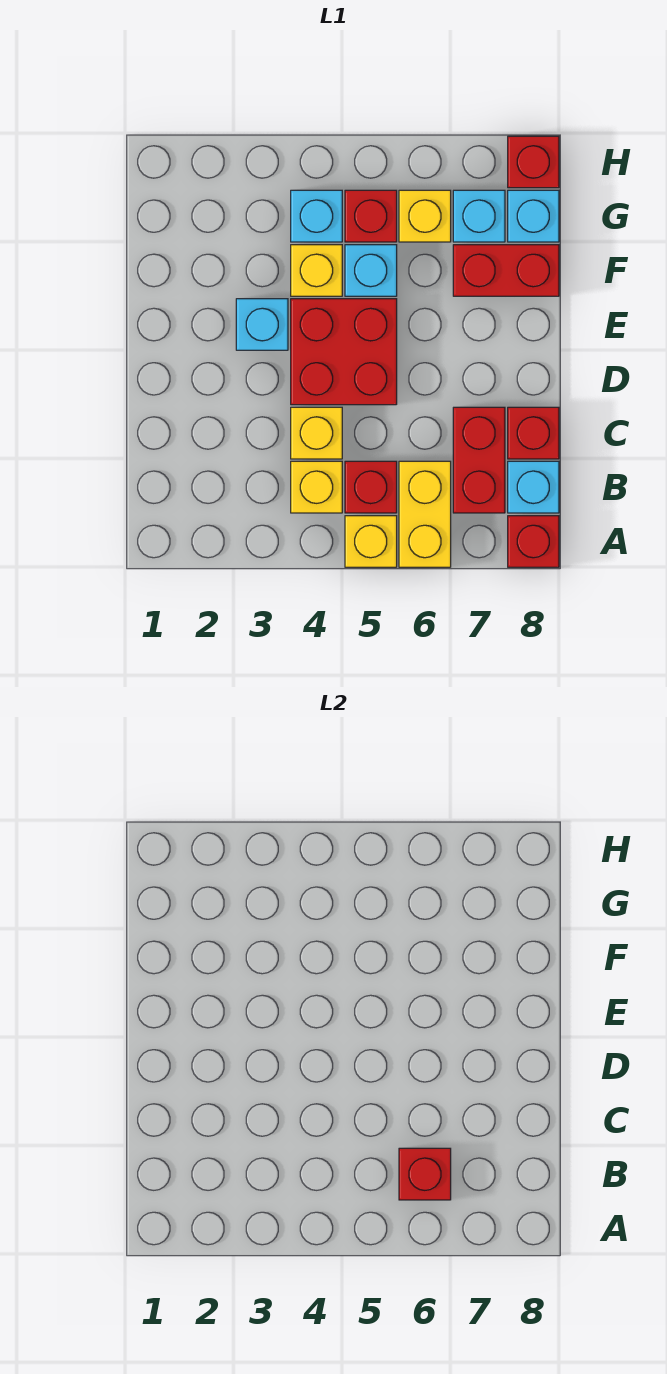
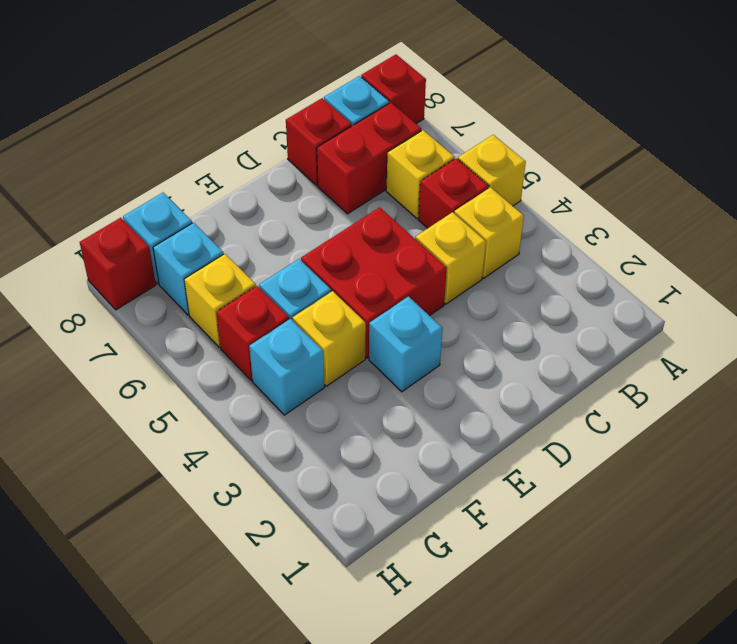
yellow 1x2 brick [399,461,451,567] -> yellow 1x1 brick [386,130,455,218]
red 1x1 brick [399,1148,451,1200] -> none
red 1x2 brick [453,245,559,296] -> none

